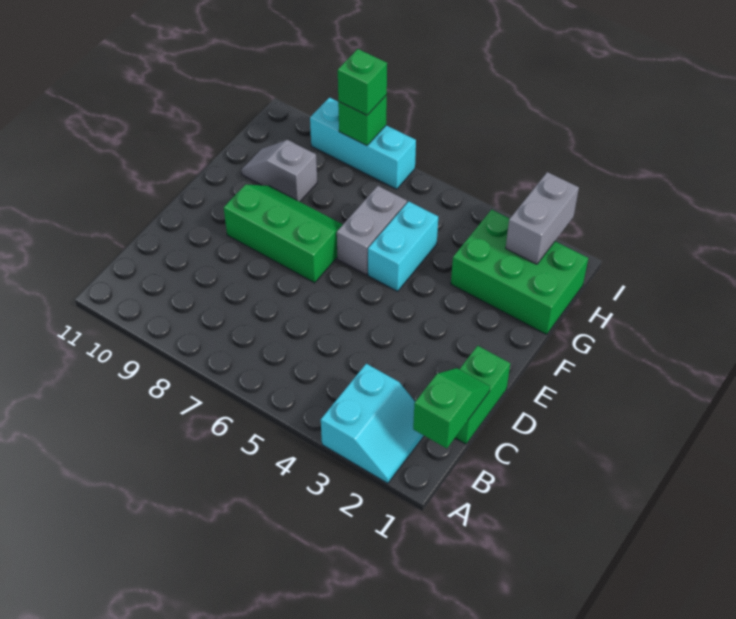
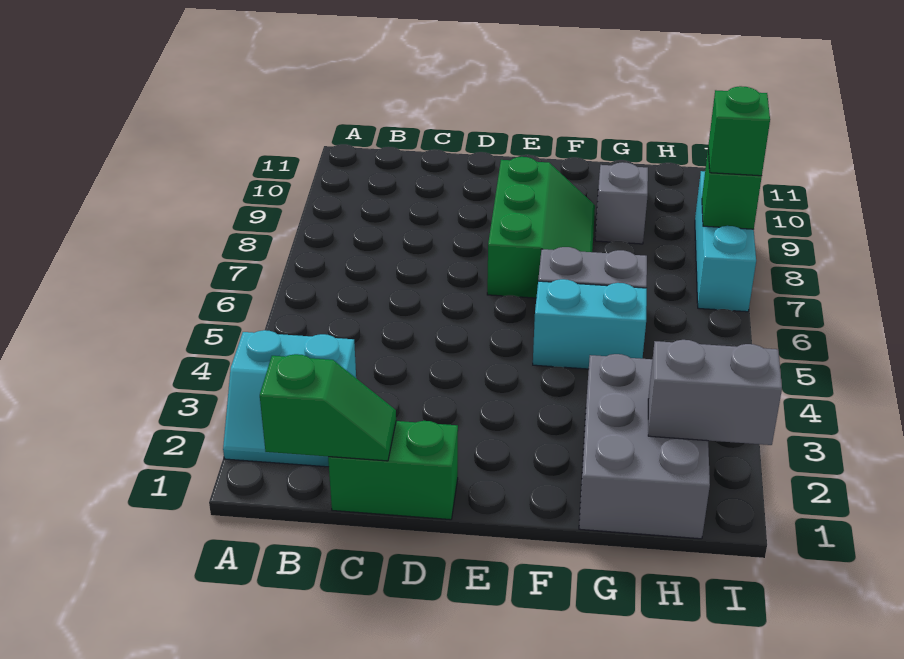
green 2x3 brick [451,210,588,334] -> grey 2x3 brick [579,354,710,539]

